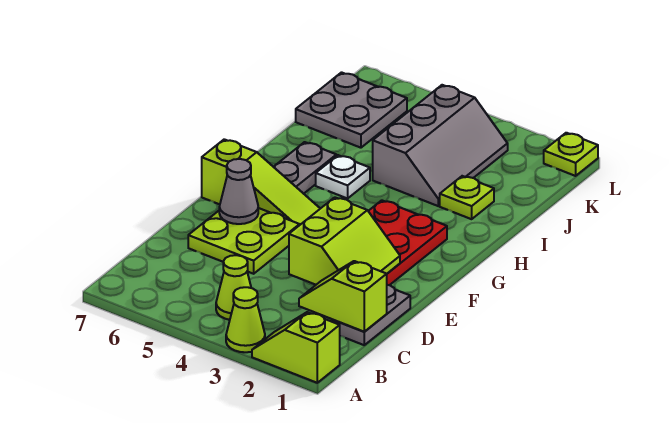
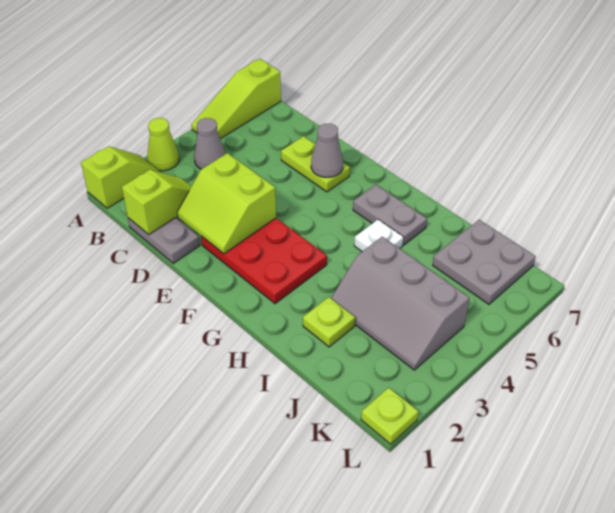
lime 1x1 cone [216,255,251,320] -> grey 1x1 cone [194,118,225,169]
lime 2x2 plate [188,208,300,274] -> lime 1x2 plate [281,136,350,192]
lime 1x3 slope [202,139,320,225] -> lime 1x3 slope moved to [192,59,281,139]

